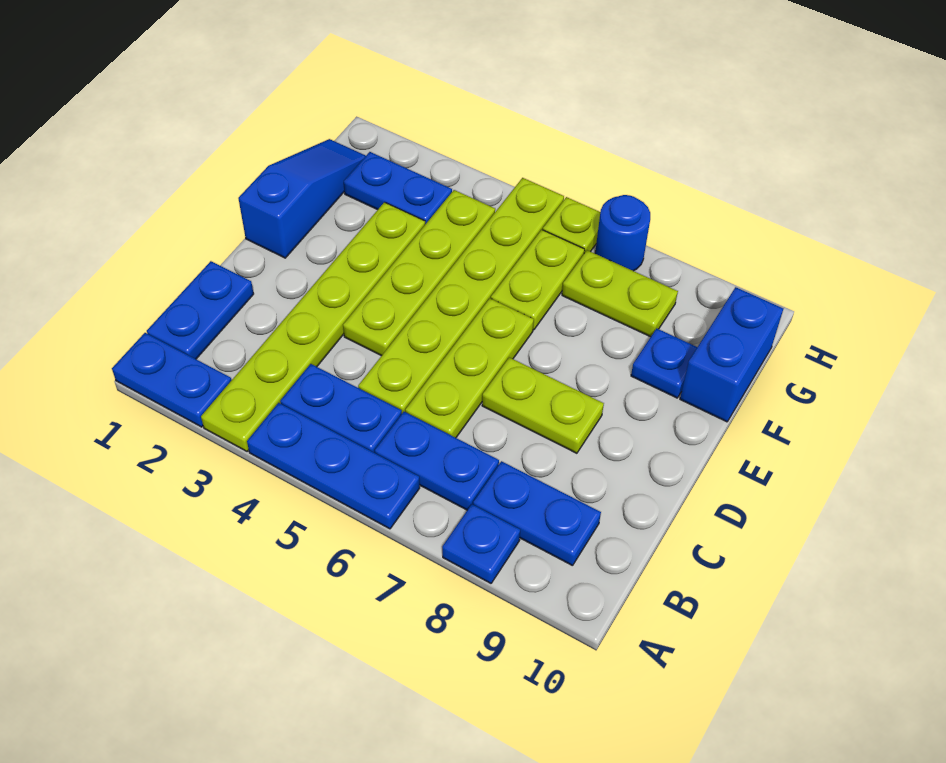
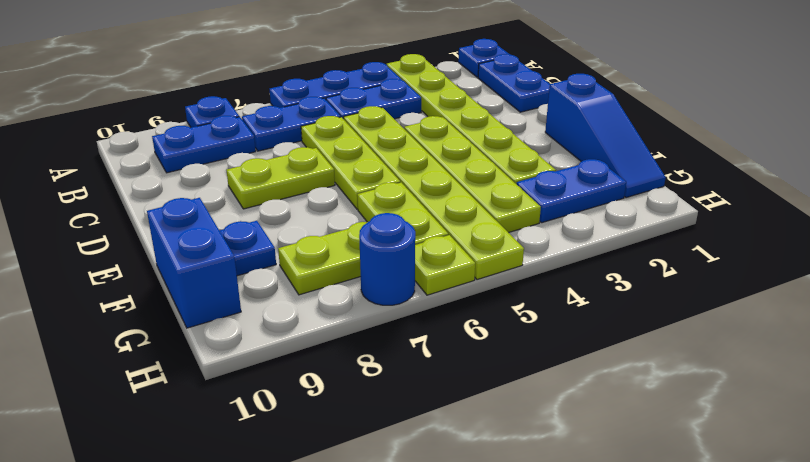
blue 1x2 plate [112,333,232,427] -> blue 1x1 plate [458,39,510,77]

